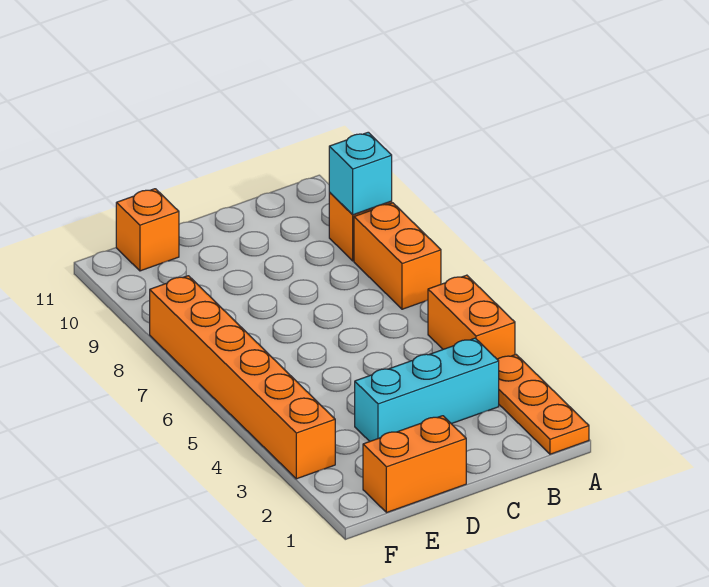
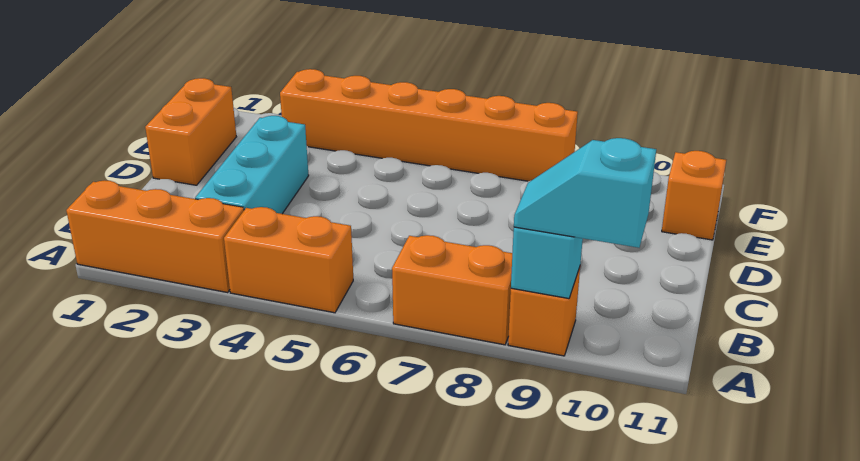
orange 1x3 plate [497,355,589,454] -> orange 1x3 brick [66,180,244,292]
none -> cyan 1x2 slope [514,138,656,248]

